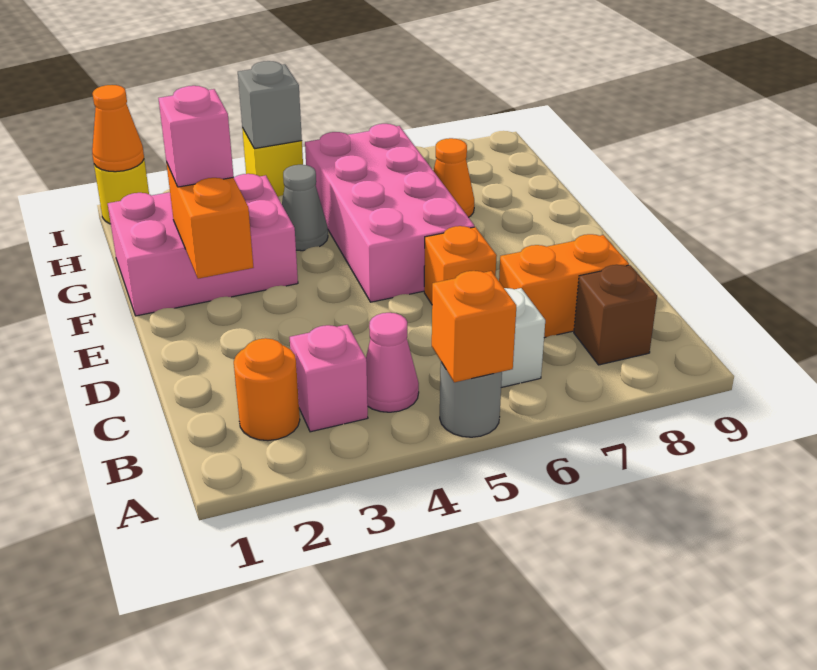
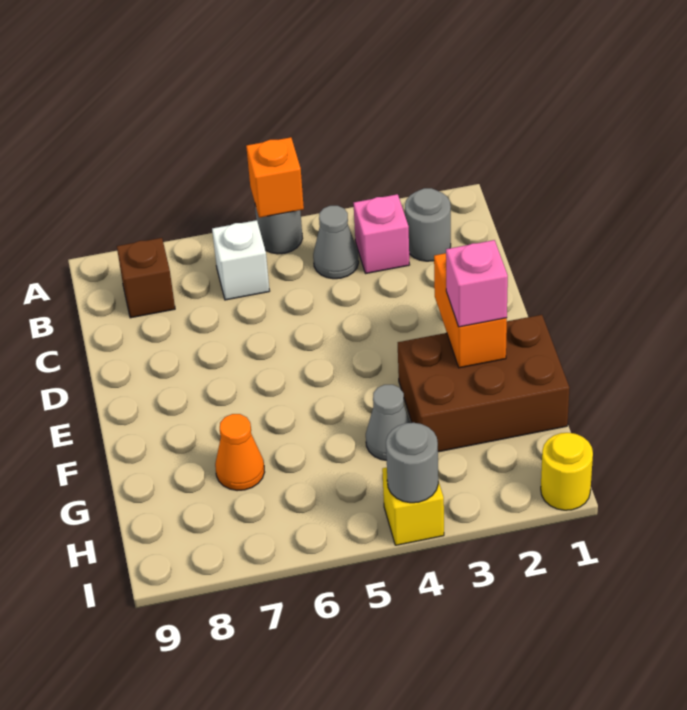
orange 1x1 round brick [234,338,300,441] -> grey 1x1 round brick [405,188,451,261]
pink 1x1 cone [366,313,419,412] -> grey 1x1 cone [313,206,359,279]
orange 1x2 brick [499,234,629,338] -> none
orange 1x1 brick [424,226,497,304] -> none
pink 2x4 brick [305,124,474,302] -> none
pink 2x3 brick [108,174,298,316] -> brown 2x3 brick [398,315,569,452]
orange 1x1 cone [92,85,144,172] -> none
grey 1x1 brick [238,61,302,149] -> grey 1x1 round brick [386,423,438,503]

